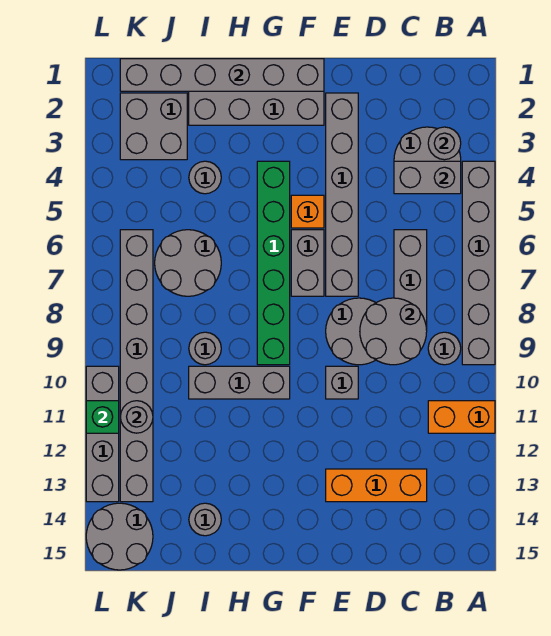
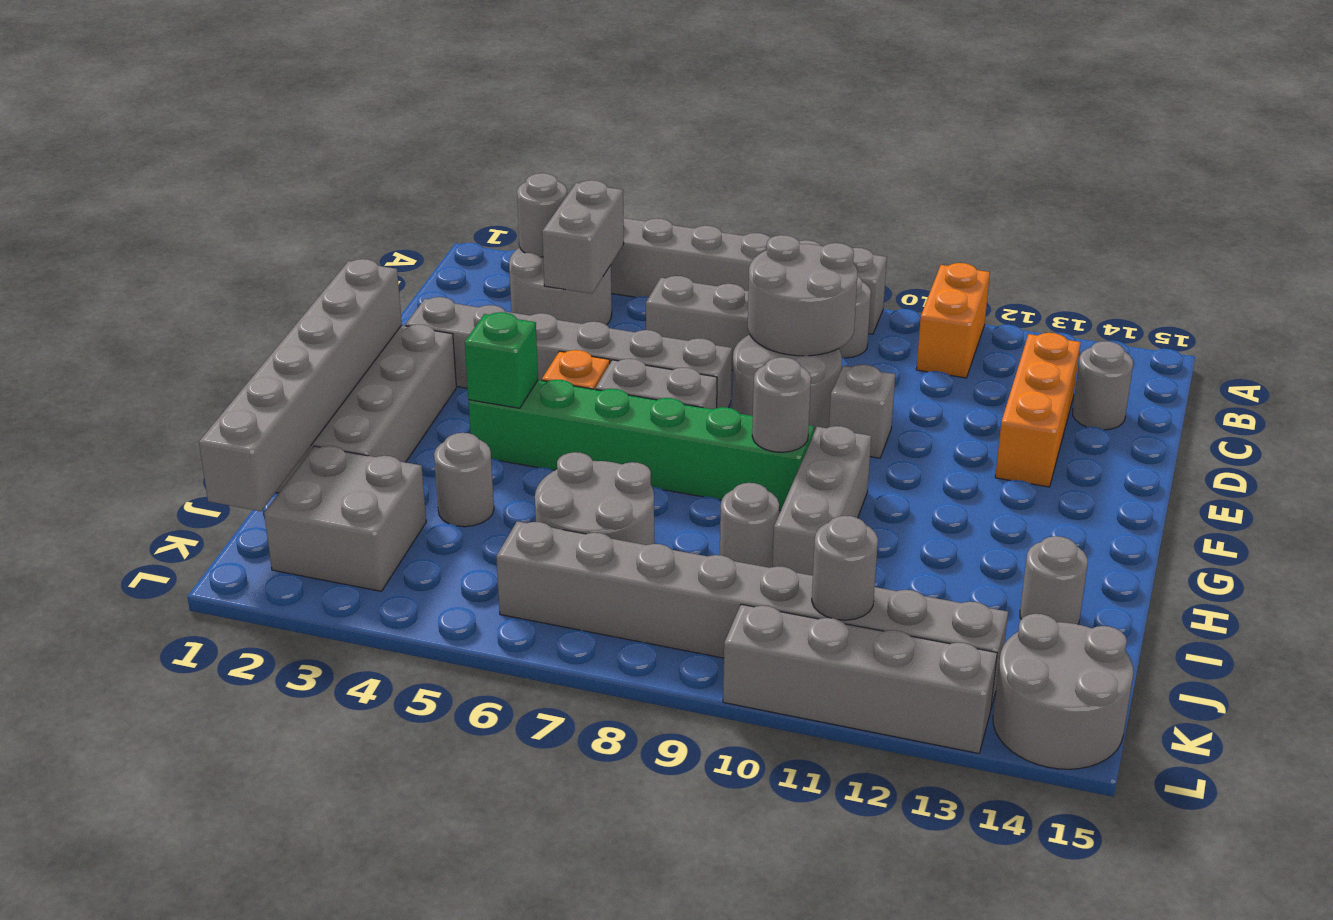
none -> grey 1x1 round brick [1073,341,1133,430]
none -> grey 1x1 round brick [752,357,811,452]
green 1x1 brick [86,401,119,433] -> green 1x1 brick moved to [465,312,538,408]

